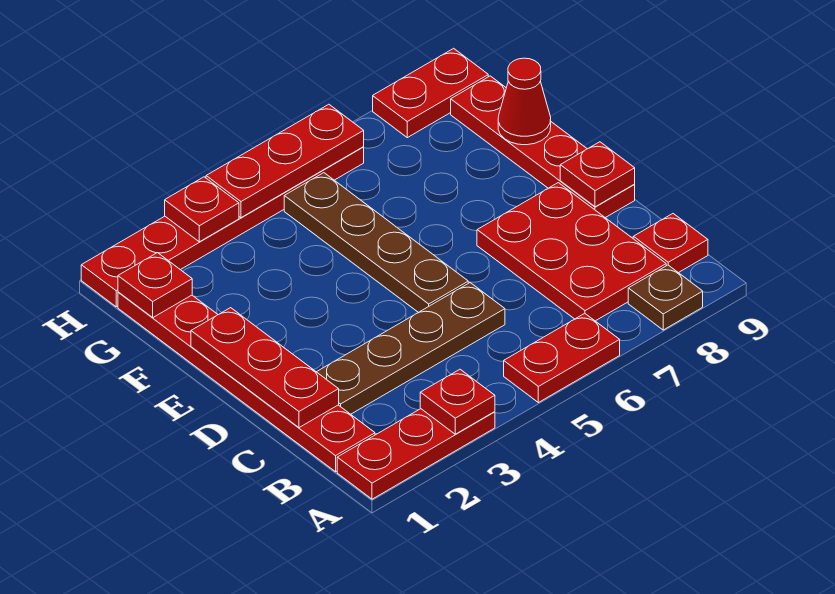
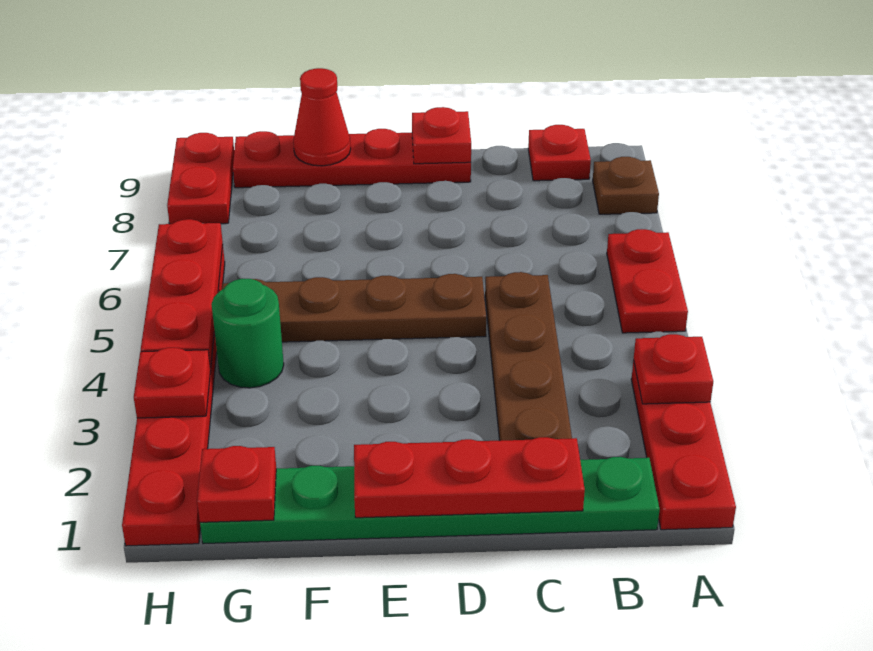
red 1x6 plate [118,292,375,472] -> green 1x6 plate [200,457,660,544]
red 2x3 plate [477,183,666,321] -> none
none -> green 1x1 round brick [211,279,284,388]

